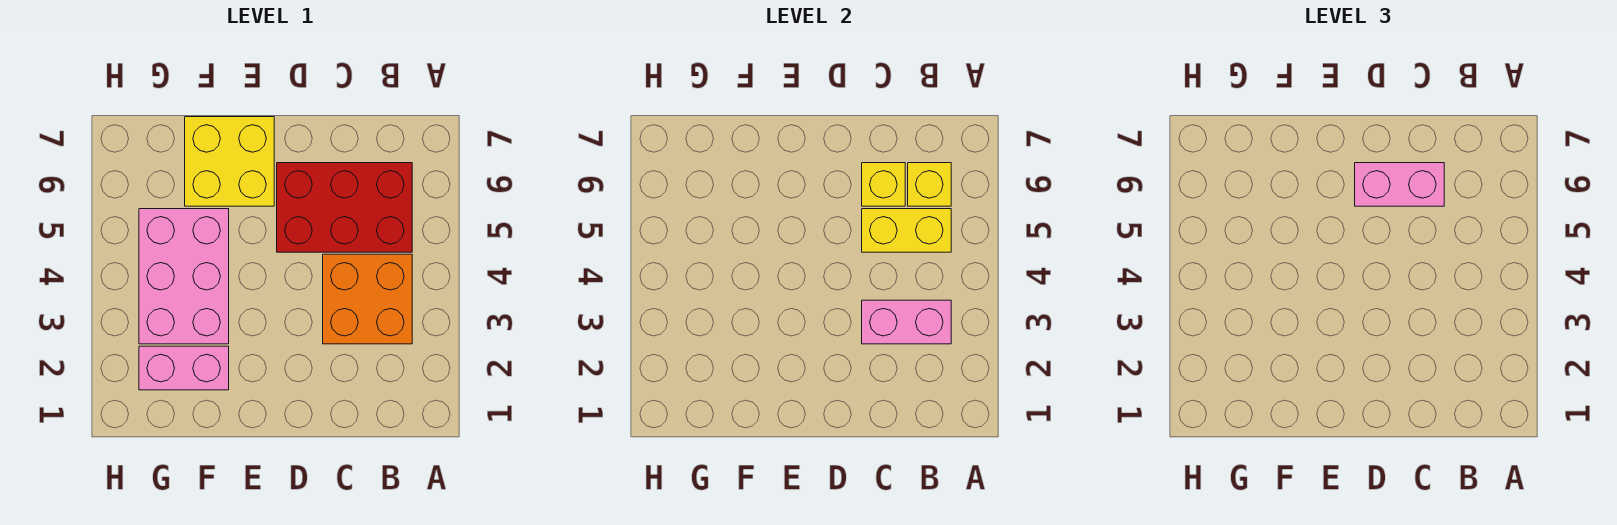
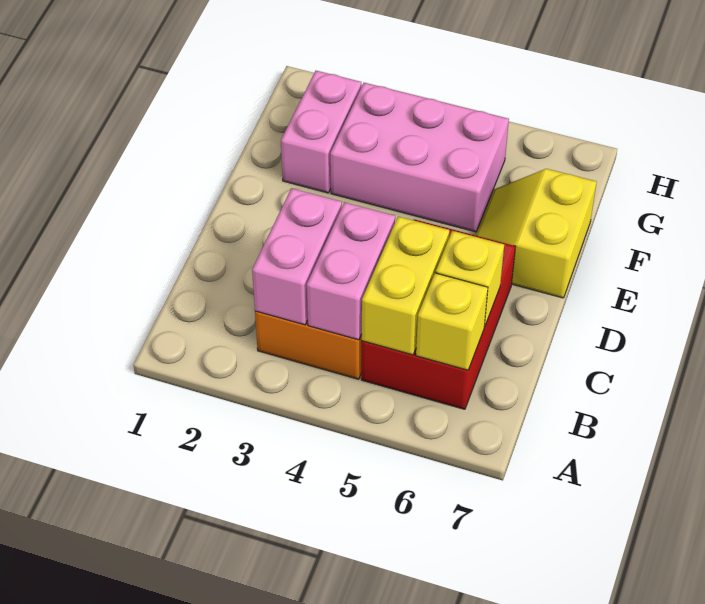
pink 1x2 brick [1355,163,1444,206] -> pink 1x2 brick moved to [307,202,395,340]
yellow 2x2 brick [185,117,274,206] -> yellow 2x2 slope [476,169,597,298]

